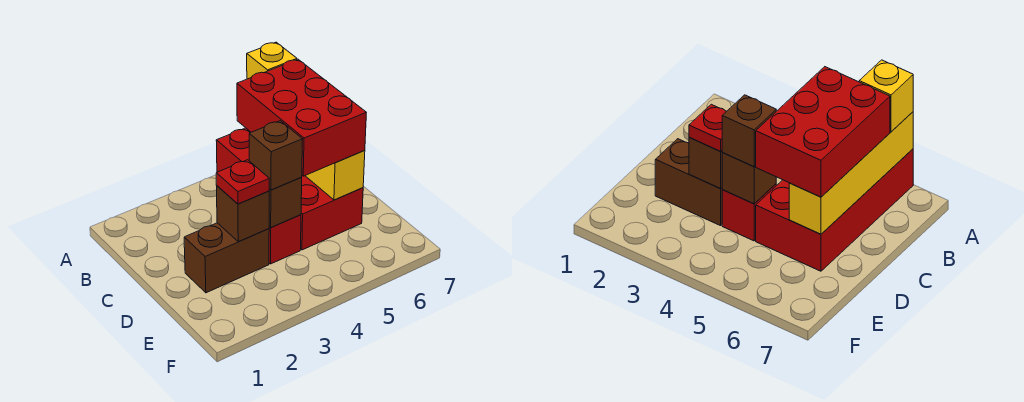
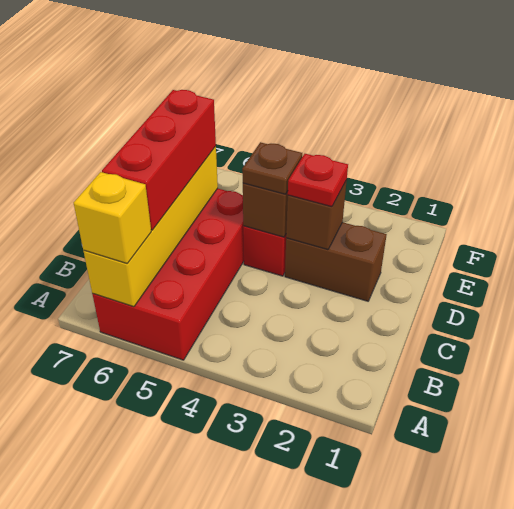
red 2x3 brick [237,59,366,176] -> red 1x3 brick [102,90,216,230]
brown 1x1 brick [249,121,302,190] -> brown 1x1 plate [242,142,302,194]

